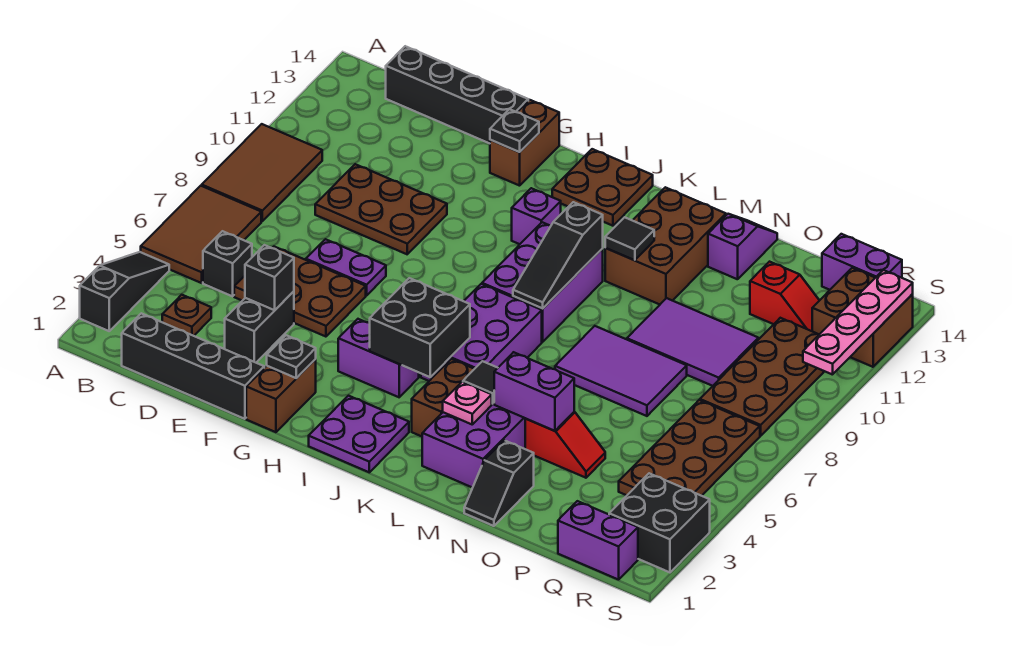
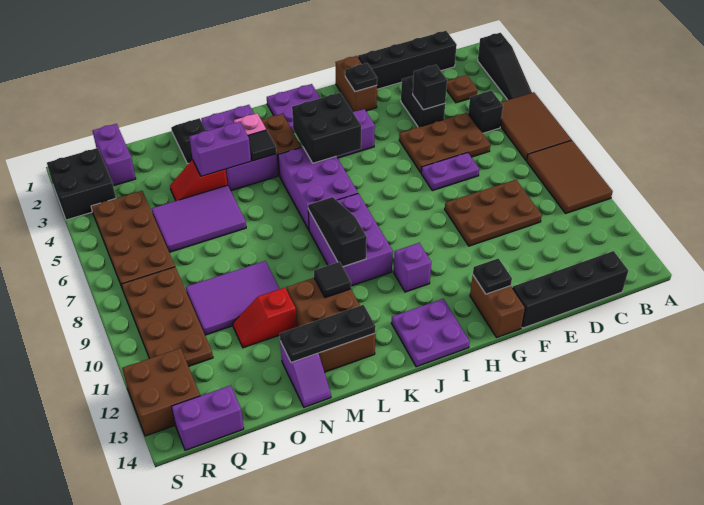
brown 2x2 plate [552,149,653,226] -> purple 2x2 plate [391,299,470,367]
none -> black 1x3 plate [280,305,376,362]
purple 2x3 tile [555,326,687,416] -> purple 2x3 tile moved to [152,185,246,252]
red 1x2 slope [750,262,820,331] -> red 1x2 slope moved to [233,288,297,348]
purple 1x2 brick [558,501,638,580] -> purple 1x2 brick turned to [93,124,136,186]
pink 1x4 plate [803,270,913,375] -> none

